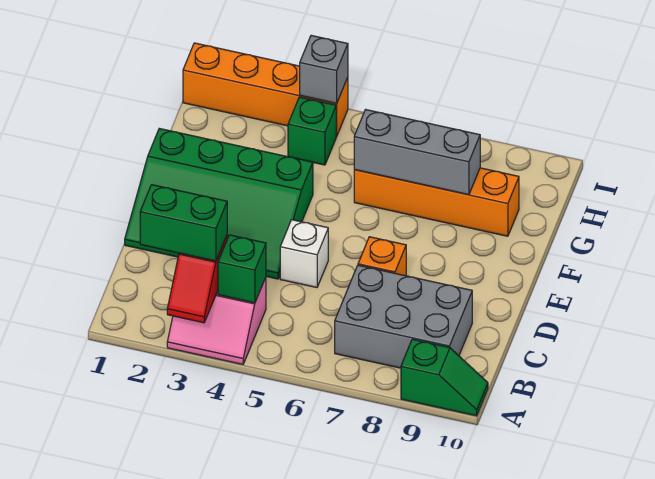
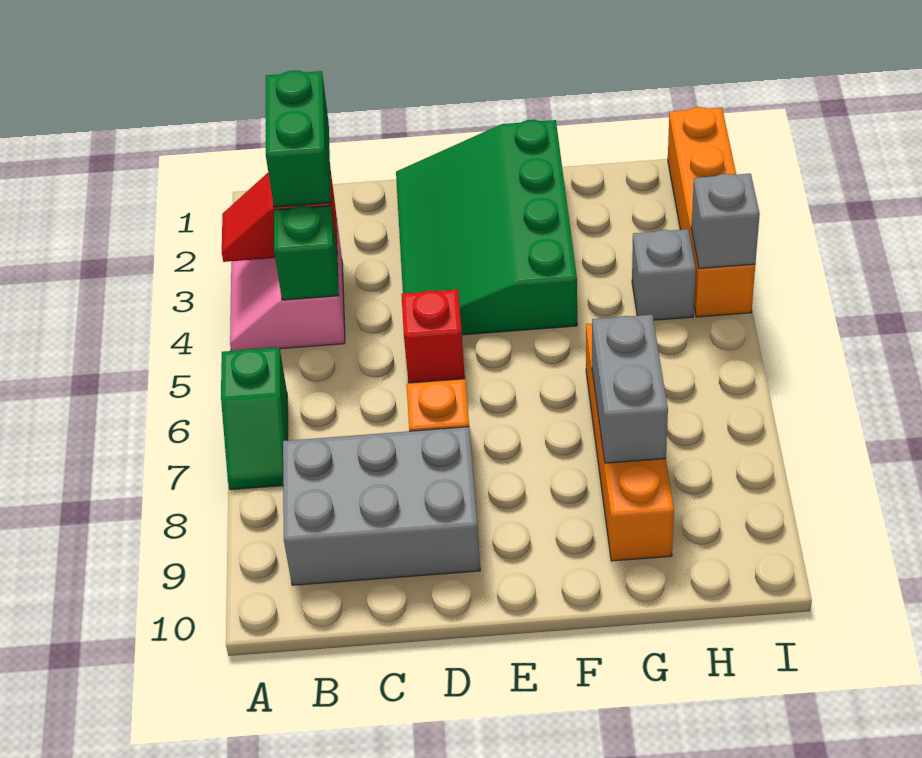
green 1x2 slope [401,339,488,416] -> green 1x2 slope moved to [221,347,288,490]
grey 2x3 brick [335,265,472,368] -> grey 2x3 brick turned to [283,427,480,585]
white 1x1 brick [280,220,328,288] -> red 1x1 brick [401,289,465,383]
grey 1x3 brick [354,110,480,195] -> grey 1x2 brick [592,315,668,463]
green 1x1 brick [288,97,337,165] -> grey 1x1 brick [632,229,696,320]

